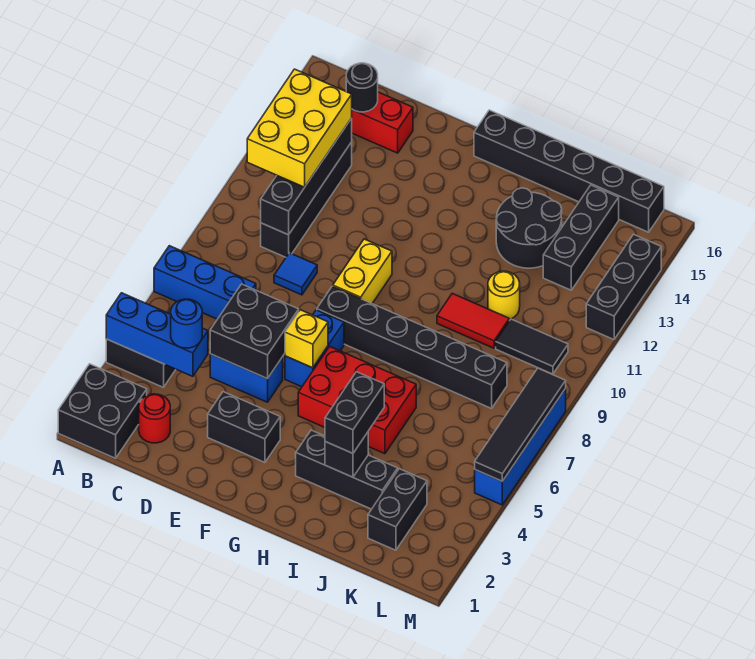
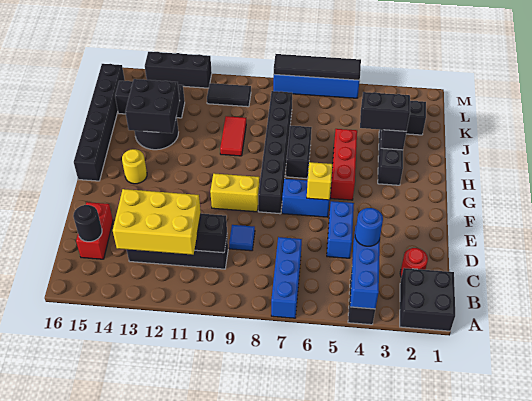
black 2x2 brick [210,284,299,379] -> black 2x2 brick moved to [125,79,180,133]
black 1x2 brick [208,392,280,462] -> black 1x2 brick moved to [286,126,312,179]
red 2x3 brick [298,346,416,454] -> red 1x3 brick [331,129,357,200]
yellow 1x1 round brick [488,271,520,319] -> yellow 1x1 round brick moved to [122,149,147,184]
black 1x2 tile [496,319,568,374] -> black 1x2 tile turned to [207,83,251,107]

